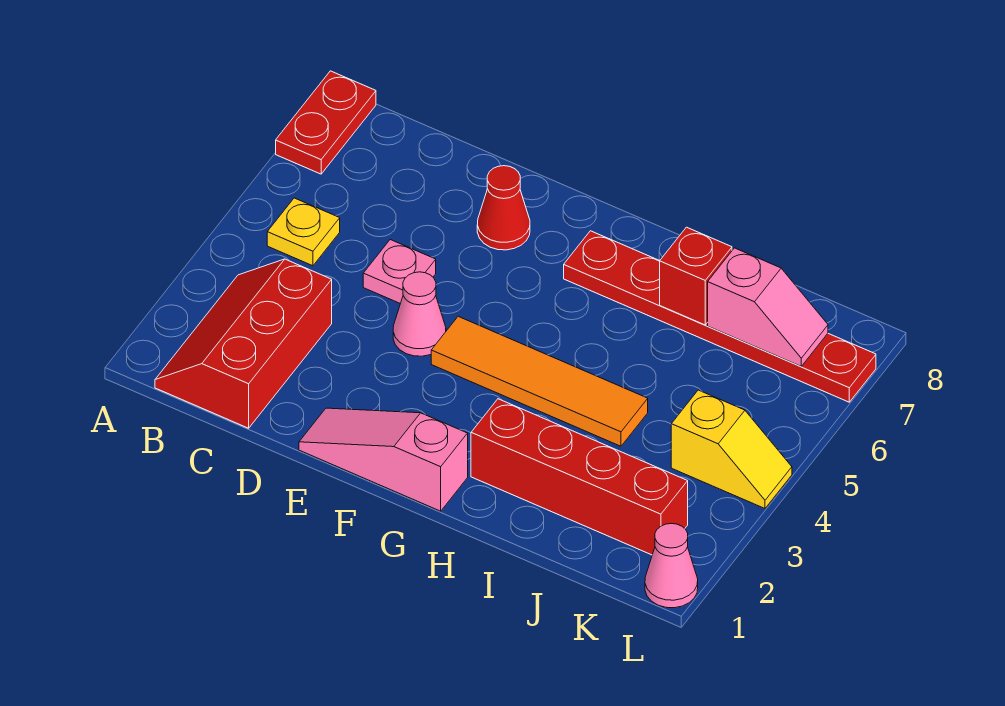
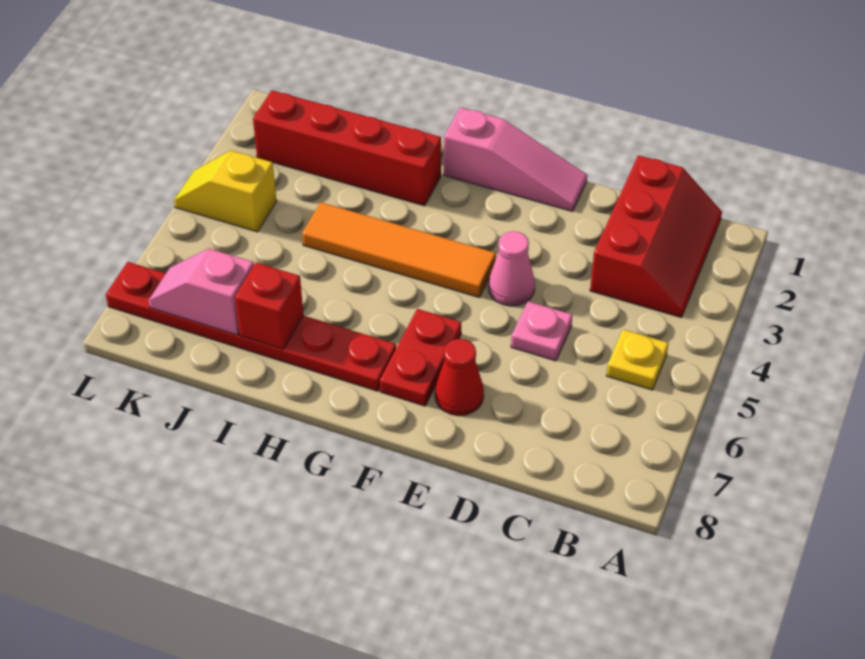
red 1x2 plate [276,71,376,174] -> red 1x2 plate moved to [380,309,461,406]
pink 1x1 cone [645,524,698,608] -> none

